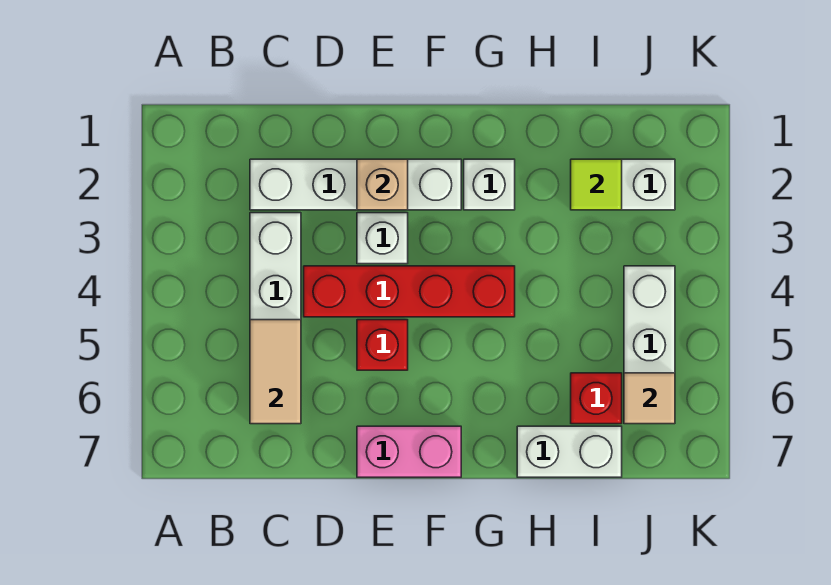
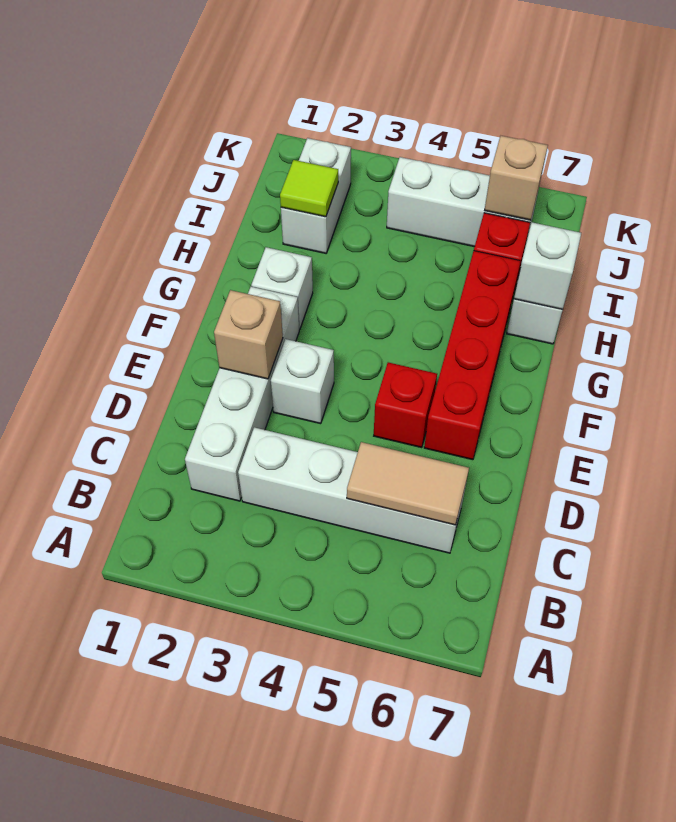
red 1x4 brick [304,266,515,317] -> red 1x4 brick moved to [424,251,521,460]
pink 1x2 brick [357,426,461,477] -> none
none -> white 1x1 brick [514,222,581,309]
tan 1x1 tile [624,373,675,424] -> tan 1x1 brick [485,136,548,220]

